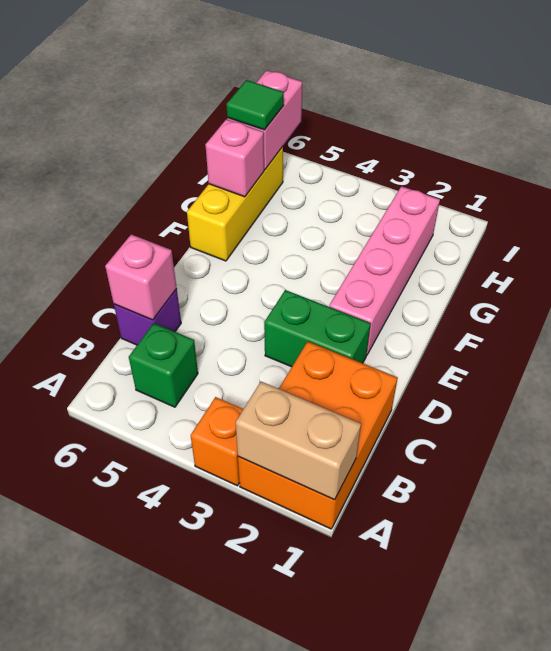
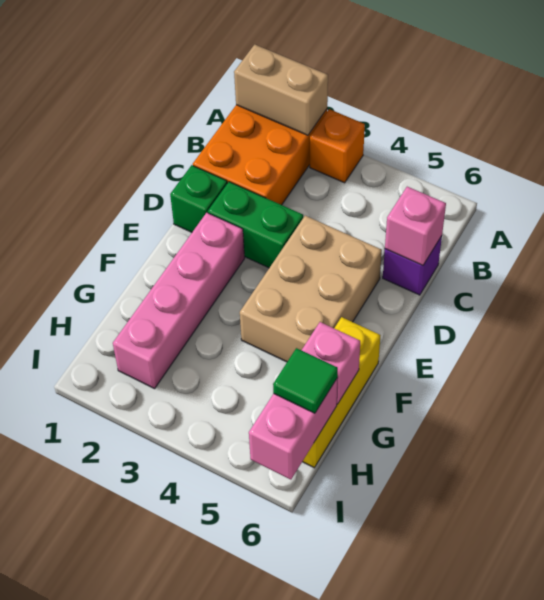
green 1x1 brick [129,323,198,407] -> green 1x1 brick moved to [170,165,227,232]
none -> tan 2x3 brick [240,216,382,362]

